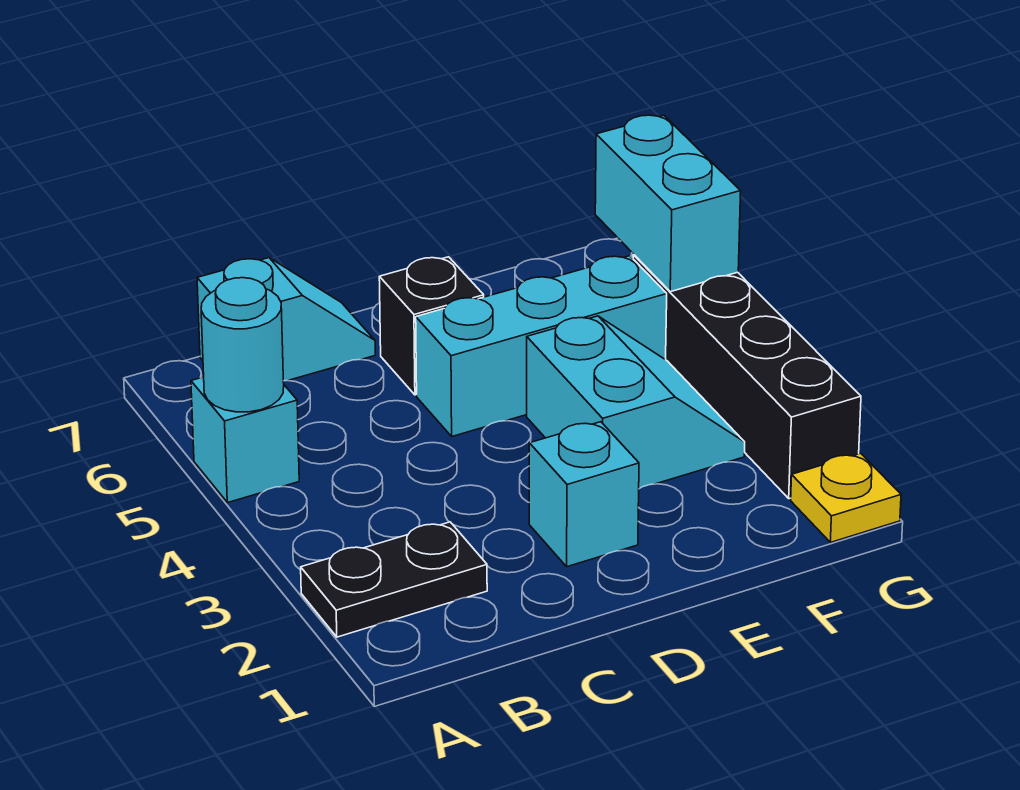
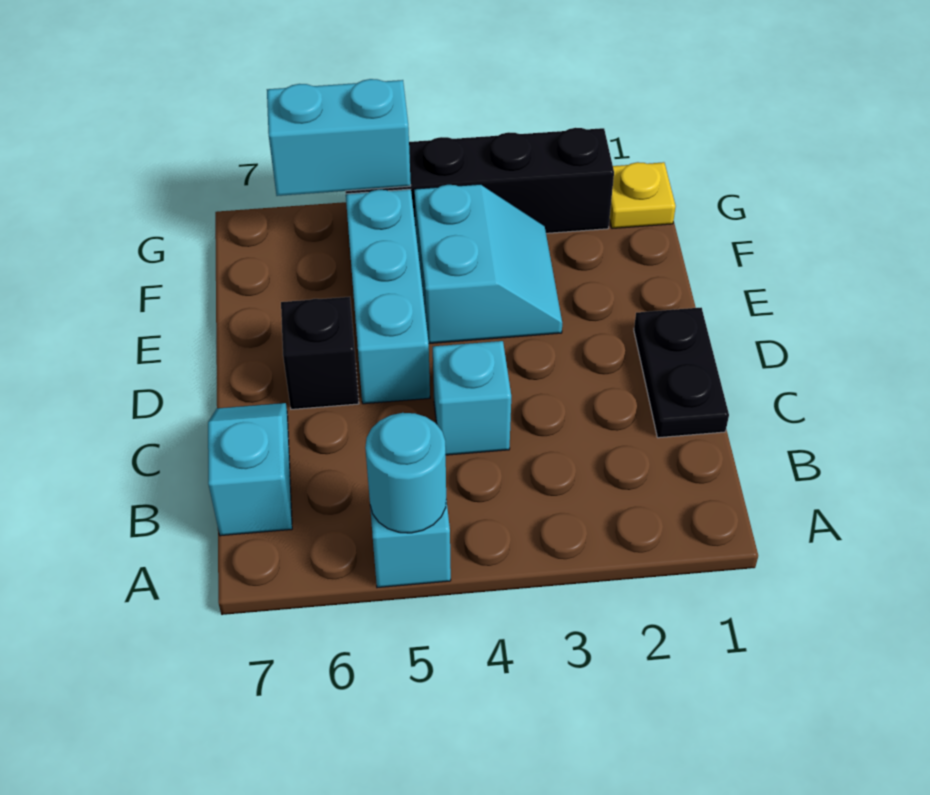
black 1x2 plate [301,522,487,637] -> black 1x2 plate moved to [634,308,729,438]
cyan 1x1 brick [529,422,639,567] -> cyan 1x1 brick moved to [433,341,511,455]
cyan 2x2 slope [527,316,745,489] -> cyan 2x2 slope turned to [414,184,562,343]

